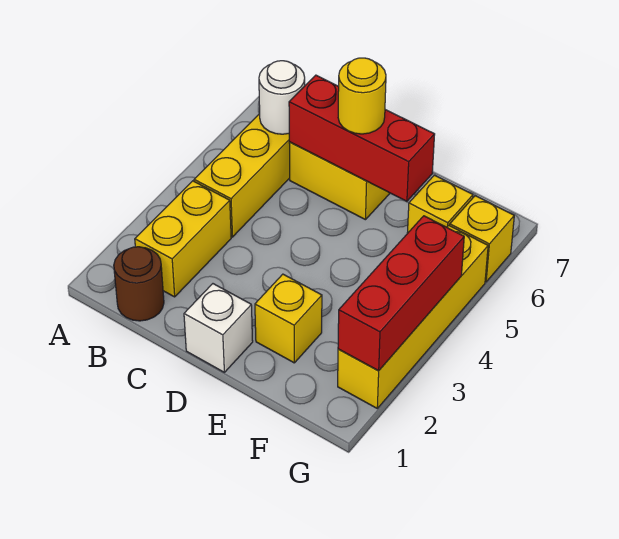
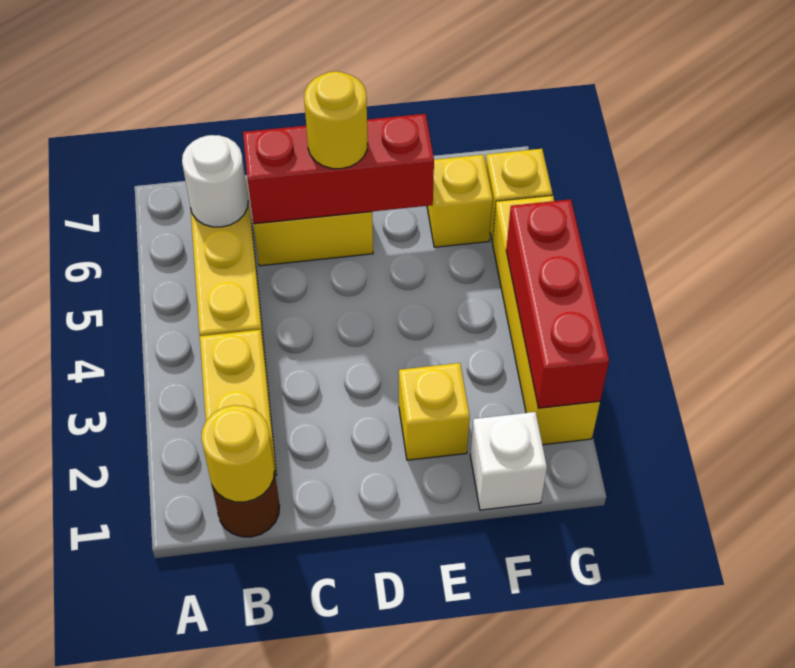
none -> yellow 1x1 round brick [201,405,274,502]
white 1x1 brick [184,284,253,372] -> white 1x1 brick moved to [470,412,547,510]

